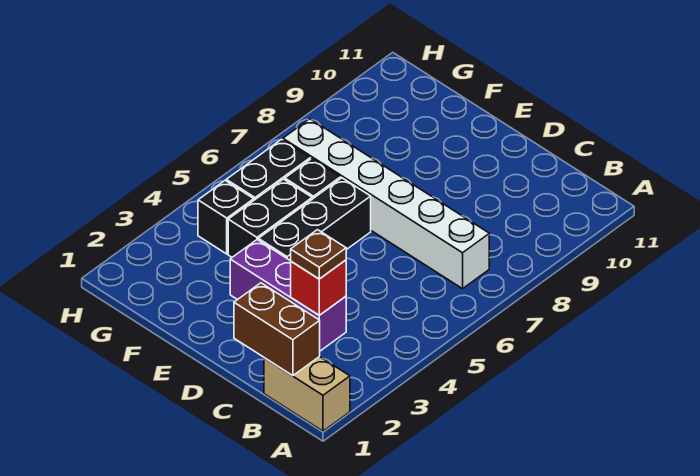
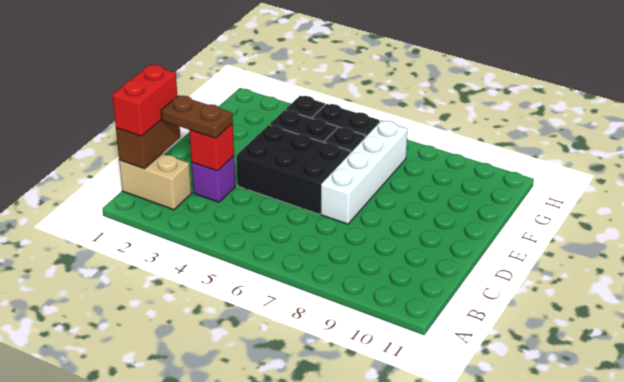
tan 1x2 brick [264,356,350,431] -> tan 1x2 brick turned to [119,154,191,210]
none -> red 1x2 brick [112,65,177,136]
white 1x6 brick [283,119,489,289] -> white 1x4 brick [321,120,407,224]
purple 1x3 brick [230,240,346,351] -> purple 1x1 brick [191,156,235,202]
brown 1x1 plate [291,230,346,279] -> brown 1x2 plate [161,95,233,138]
black 1x3 brick [258,178,371,261] -> black 2x3 brick [236,125,350,214]

